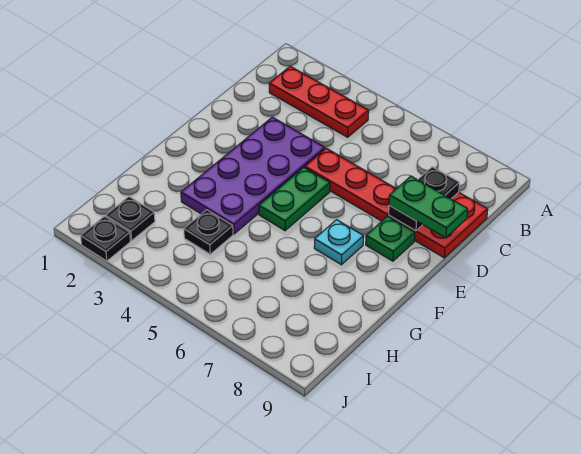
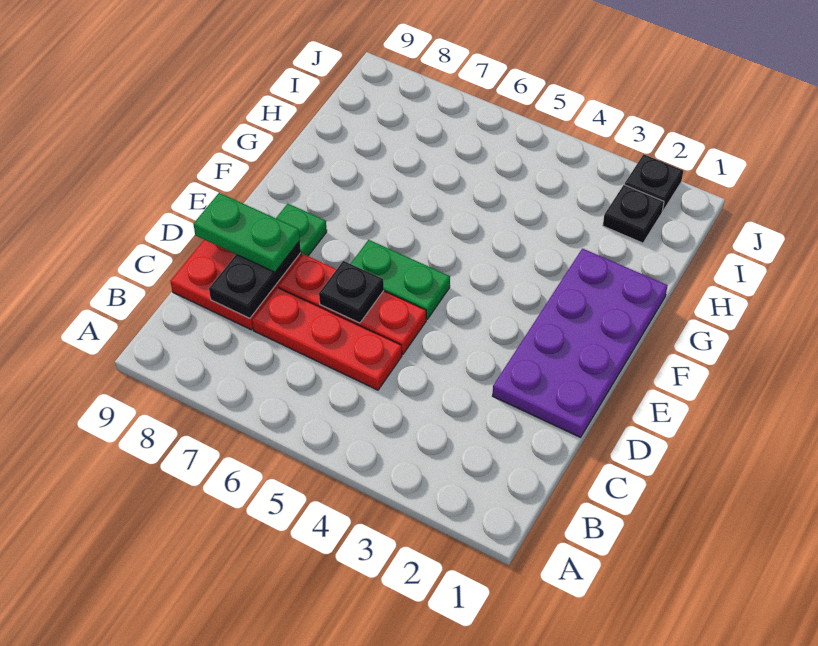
red 1x3 plate [269,66,369,137] -> red 1x3 plate moved to [252,287,402,390]
purple 2x4 plate [181,117,325,234] -> purple 2x4 plate moved to [493,249,668,437]
green 1x2 plate [259,167,330,231] -> green 1x2 plate turned to [351,240,450,319]
cyan 1x1 plate [314,220,364,265] -> none
black 1x1 plate [184,210,233,254] -> black 1x1 plate moved to [319,261,384,323]

